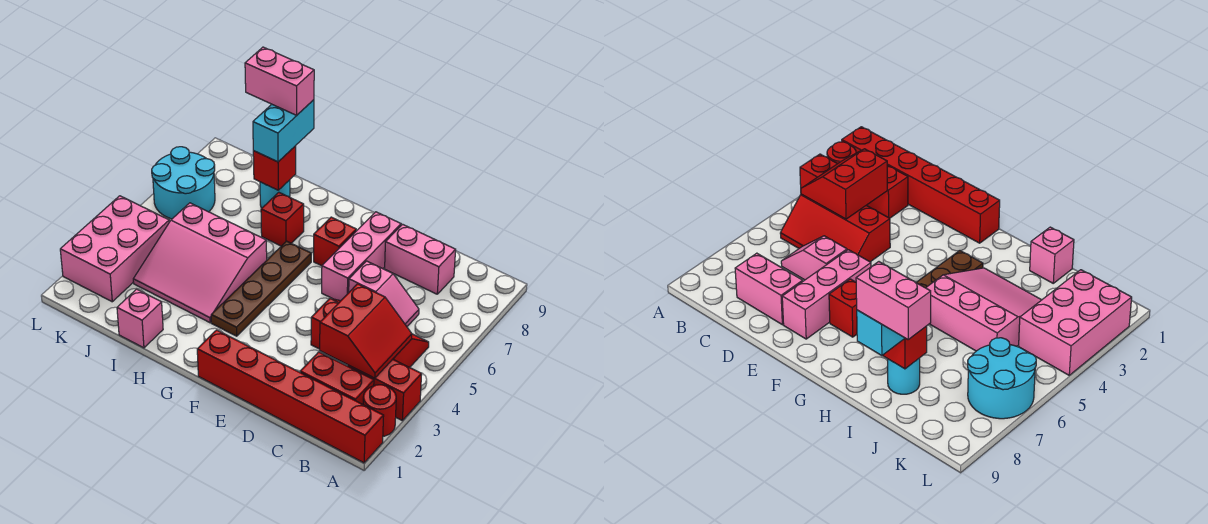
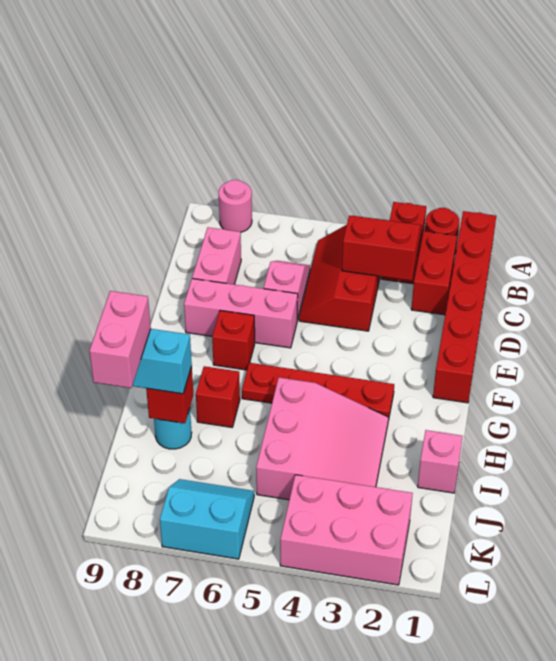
none -> pink 1x1 round brick [219,180,252,232]
brown 1x4 plate [211,241,311,336] -> red 1x4 plate [242,363,394,420]
cyan 2x2 round brick [152,147,215,219] -> cyan 2x2 slope [160,479,254,559]

